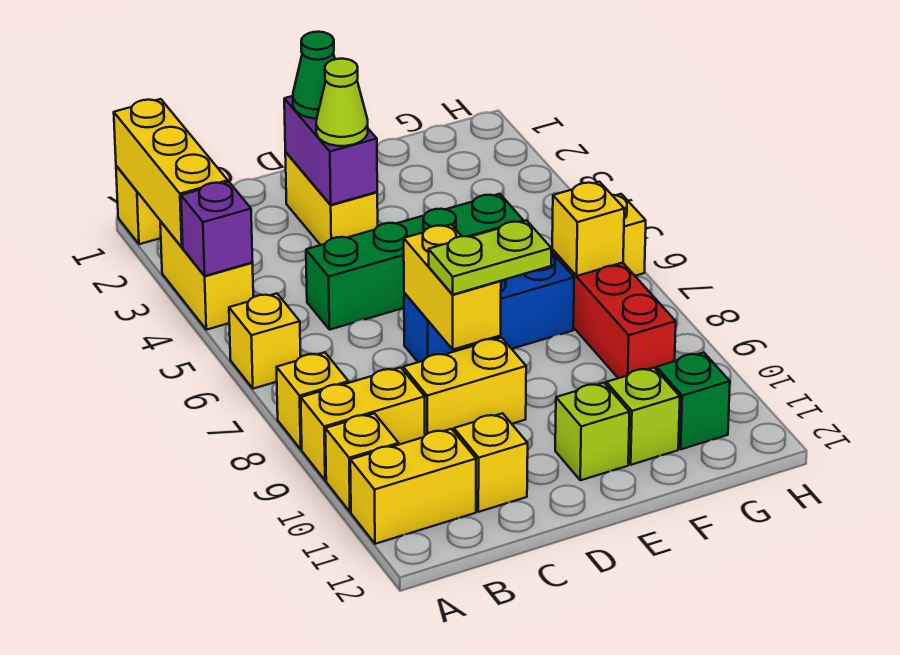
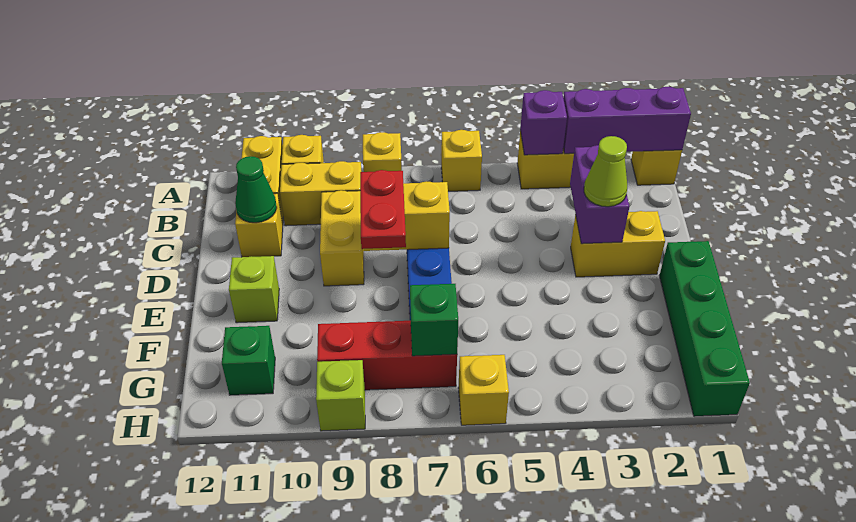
yellow 1x3 brick [114,99,228,247] -> purple 1x3 brick [563,87,691,154]
yellow 1x2 brick [301,368,425,480] -> yellow 1x2 brick turned to [280,161,362,226]
green 1x4 brick [306,194,524,330] -> green 1x4 brick moved to [659,241,750,416]
purple 1x2 brick [284,96,377,205] -> purple 1x2 brick turned to [570,145,630,244]
green 1x1 cone [293,32,335,118] -> green 1x1 cone moved to [235,156,277,223]
lime 1x2 plate [429,220,551,295] -> red 1x2 plate [360,170,406,249]
lime 1x1 brick [606,368,680,465] -> lime 1x1 brick moved to [316,360,365,431]
yellow 1x1 brick [552,182,624,276] -> green 1x1 brick [410,284,458,356]

